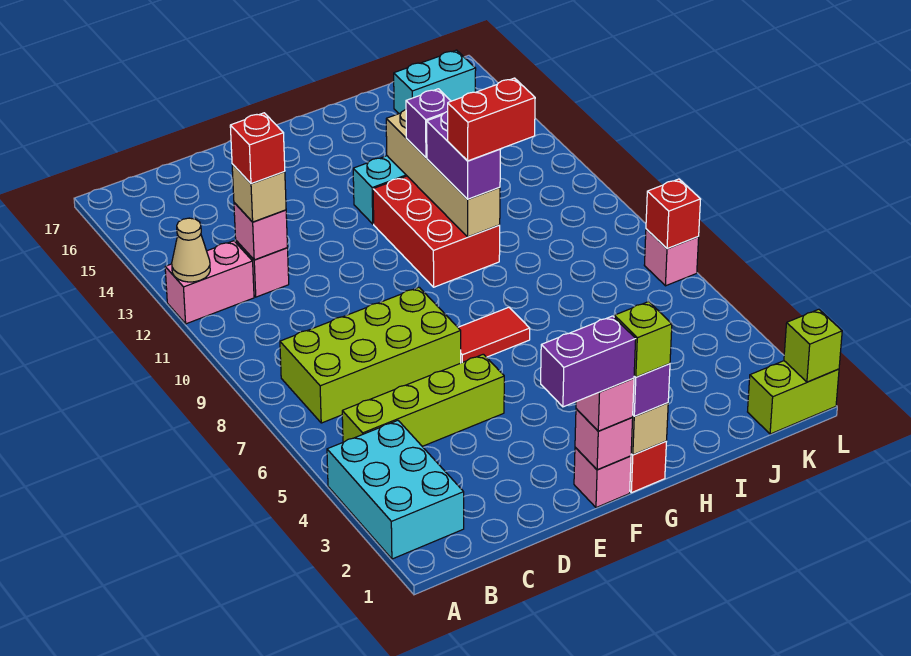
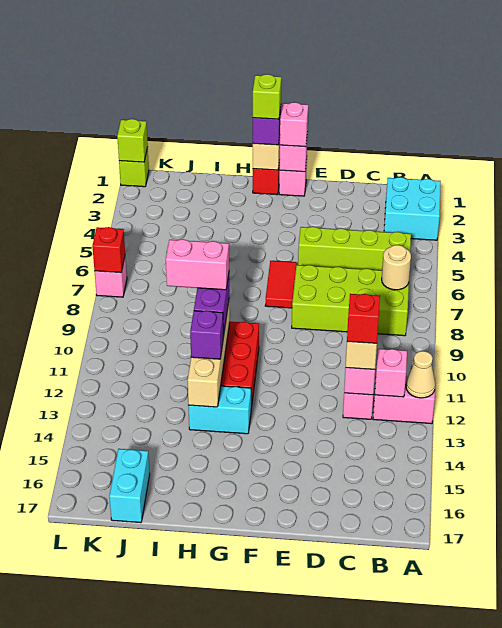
cyan 2x3 brick [327,421,464,559] -> cyan 2x2 brick [384,177,441,240]
none -> tan 1x1 round brick [382,245,411,290]
none -> pink 1x1 brick [375,349,407,397]
purple 1x2 brick [541,316,636,407] -> none
red 1x2 tile [458,307,530,363] -> red 1x2 tile turned to [265,261,297,308]
red 1x2 brick [448,78,535,161] -> pink 1x2 brick [166,239,229,290]
cyan 1x2 brick [394,50,476,114] -> cyan 1x2 brick turned to [109,449,150,523]
lime 1x2 brick [748,361,839,434] -> lime 1x1 brick [119,147,149,187]

